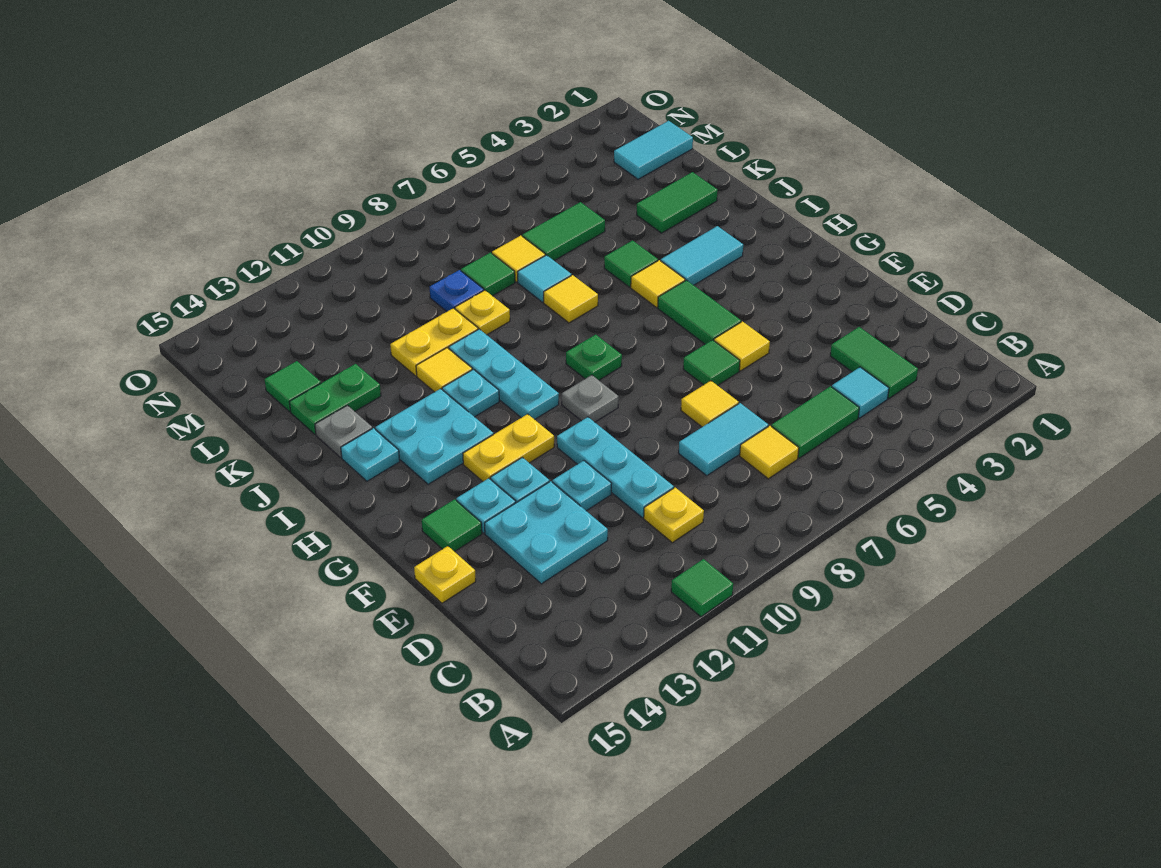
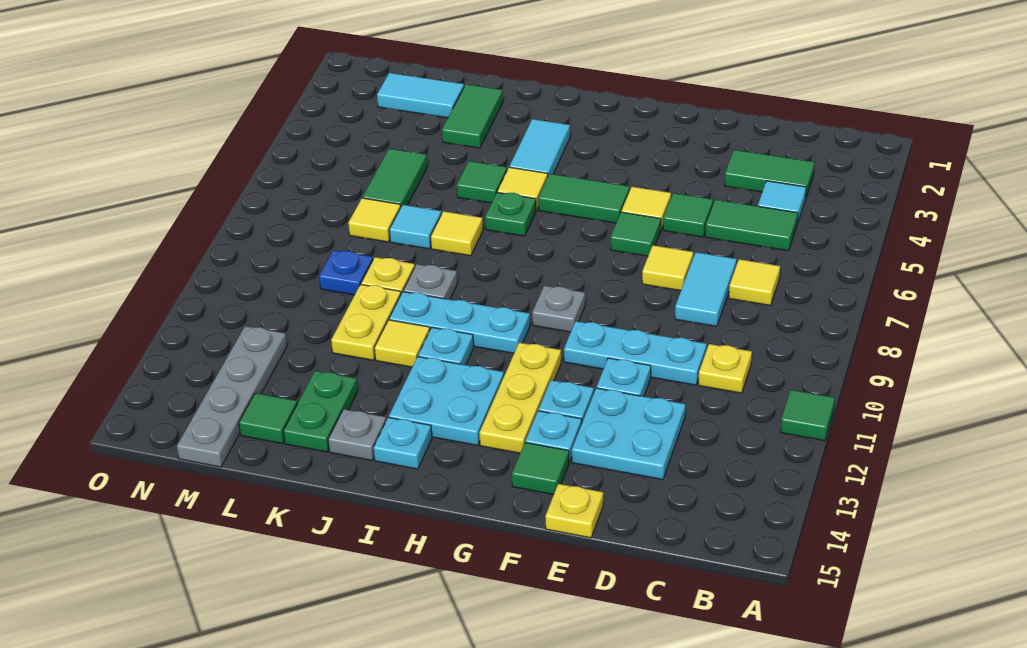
green 1x2 tile [771,386,859,458] -> green 1x2 tile turned to [705,200,798,251]
yellow 1x2 plate [463,414,554,481] -> yellow 1x3 plate [480,343,561,453]
green 1x1 plate [566,335,622,380] -> green 1x1 plate moved to [485,192,536,236]
none -> grey 1x1 plate [403,264,457,300]
green 1x1 tile [461,253,515,296] -> green 1x1 tile moved to [663,193,713,237]
cyan 1x2 tile [614,121,693,179] -> cyan 1x2 tile turned to [377,73,464,118]
none -> grey 1x4 plate [177,326,287,467]

